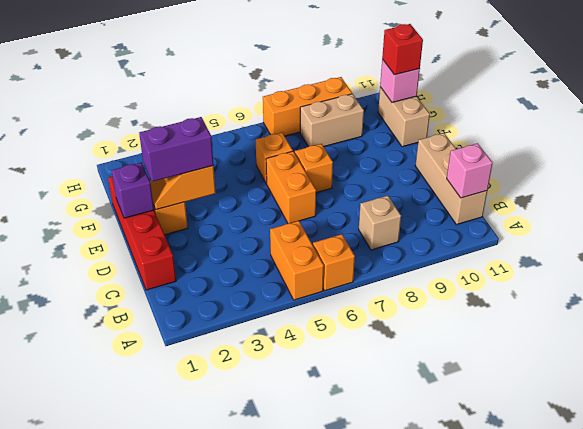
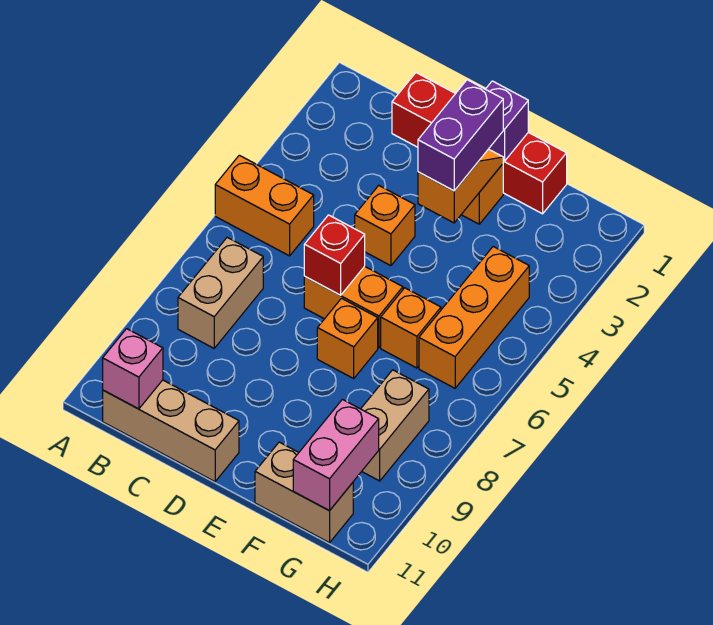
orange 1x1 brick [313,234,355,291] -> orange 1x1 brick moved to [355,186,415,266]
tan 1x1 brick [359,196,401,250] -> tan 1x2 brick [178,237,263,348]
pink 1x1 brick [380,59,420,102] -> pink 1x2 brick [293,399,379,511]
red 1x1 brick [382,24,423,75] -> red 1x1 brick moved to [304,215,365,295]
orange 1x3 brick [263,77,352,136] -> orange 1x3 brick moved to [419,247,529,388]

